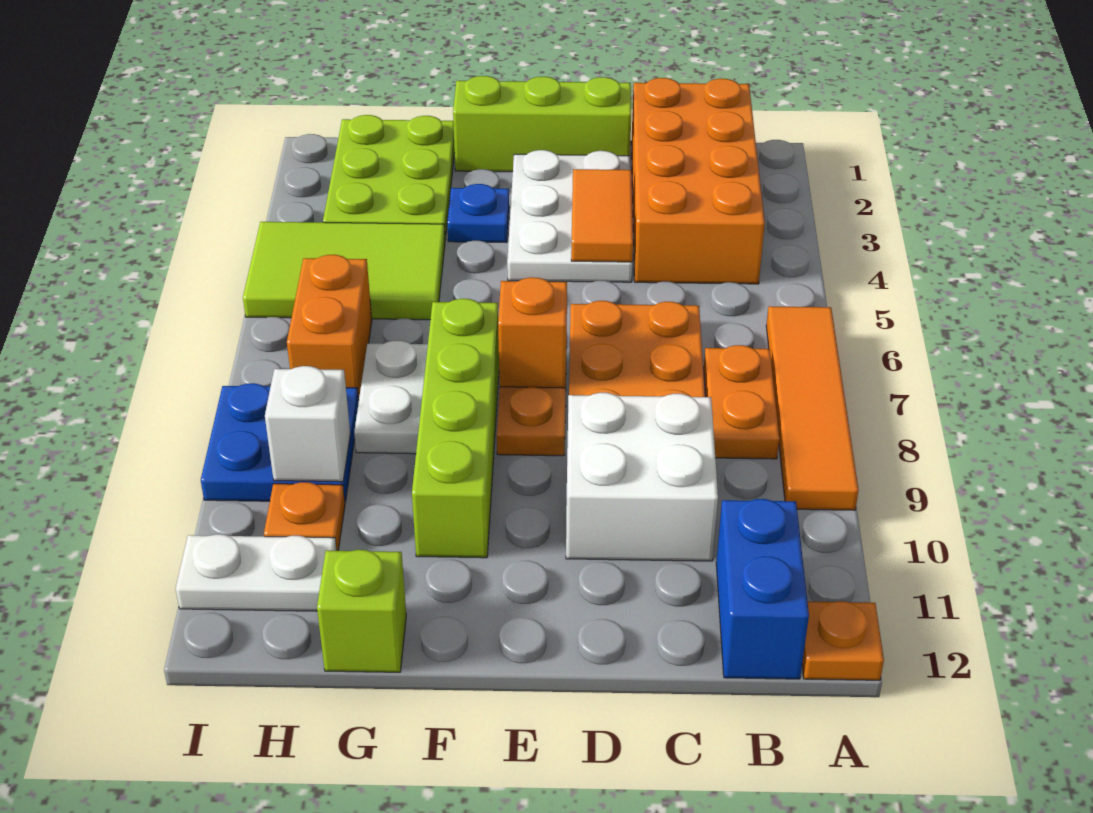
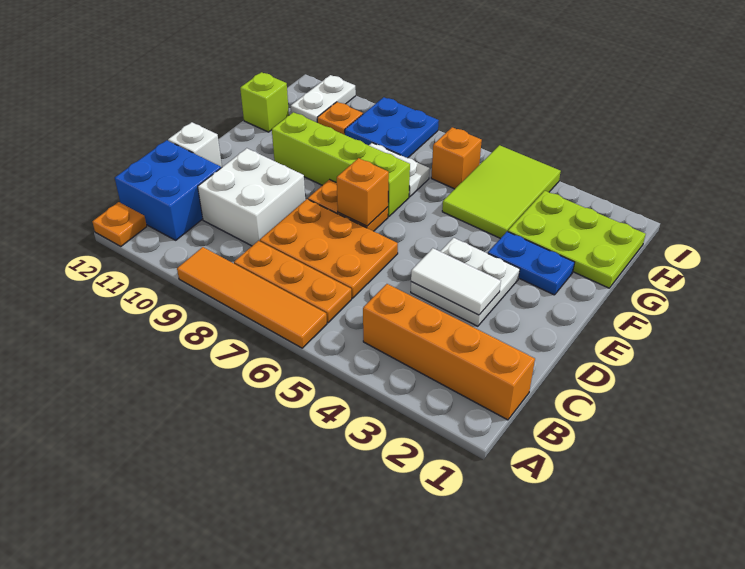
orange 2x4 brick [631,78,765,284] -> orange 1x4 brick [363,284,535,420]
orange 1x2 plate [704,345,779,459] -> orange 1x3 plate [234,241,352,323]
blue 1x2 brick [716,499,809,679] -> blue 2x2 brick [115,140,221,240]
lime 1x3 brick [453,76,631,172] -> none
white 2x3 plate [507,150,632,282] -> white 2x2 plate [411,238,520,326]
orange 1x2 tile [571,169,633,262] -> white 1x2 tile [411,248,501,315]
blue 1x1 plate [447,184,509,243] -> blue 1x2 plate [488,232,575,295]
orange 1x2 brick [287,255,372,400] -> orange 1x1 brick [431,127,482,189]
white 1x1 brick [265,366,350,482] -> white 1x1 brick moved to [168,122,222,168]

